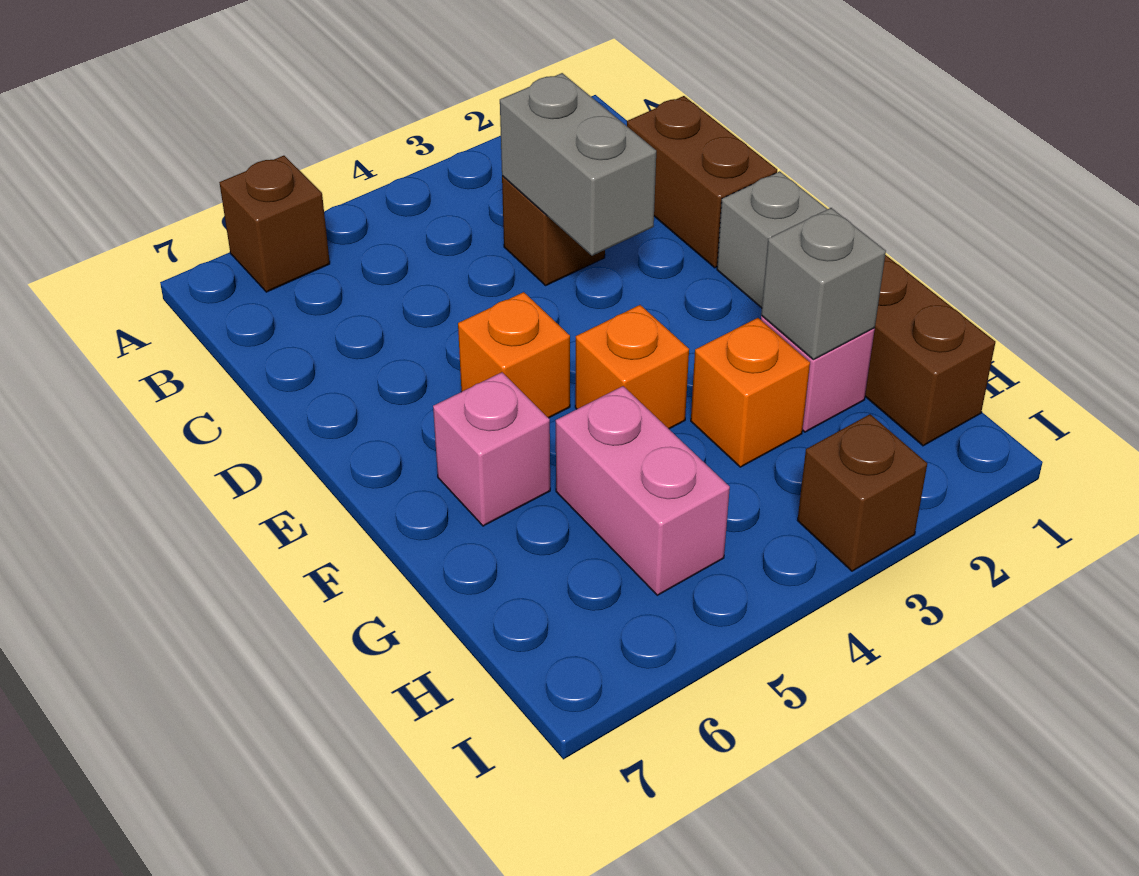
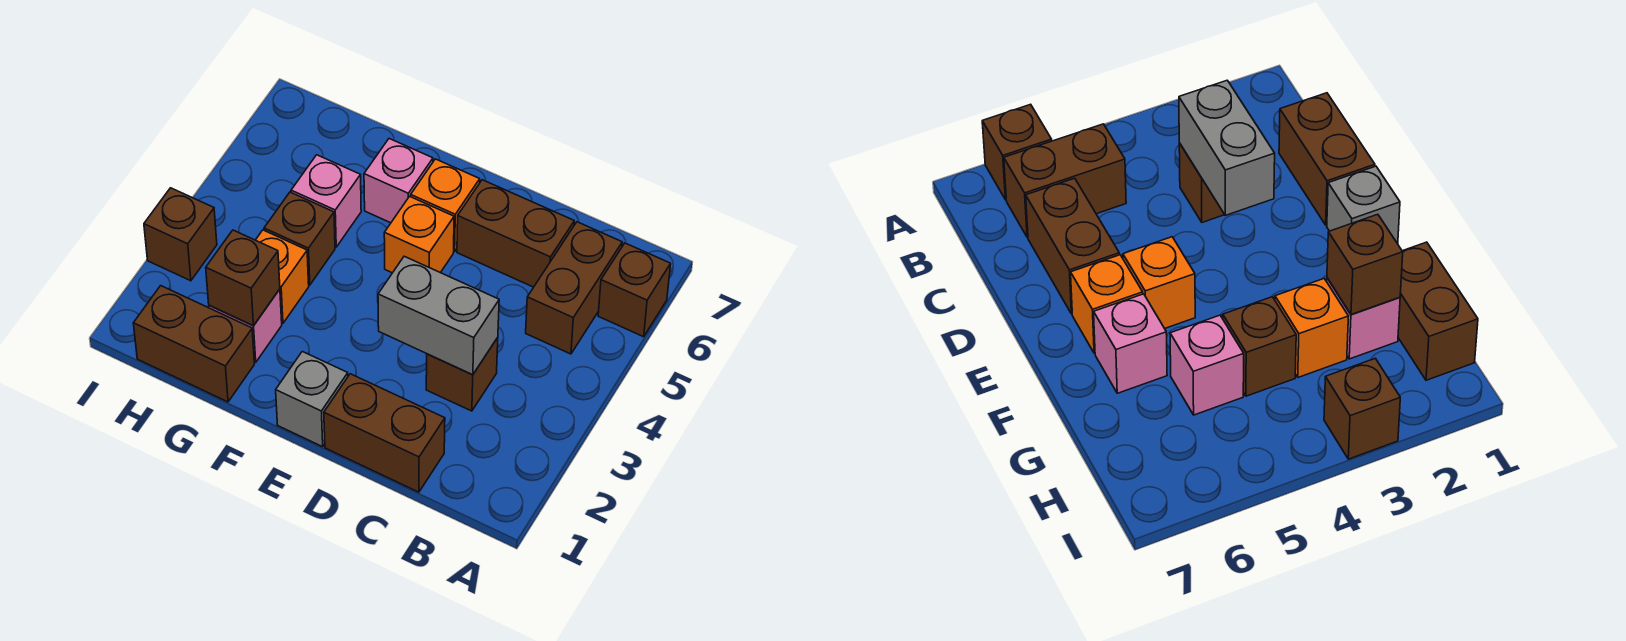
none -> brown 1x2 brick [526,222,622,354]
none -> brown 1x2 brick [457,180,574,287]
orange 1x1 brick [575,305,689,429] -> orange 1x1 brick moved to [411,159,480,251]
grey 1x1 brick [761,208,886,360] -> brown 1x1 brick [206,230,280,326]
none -> brown 1x1 brick [264,192,335,285]
pink 1x2 brick [556,386,730,595] -> pink 1x1 brick [291,155,361,247]

